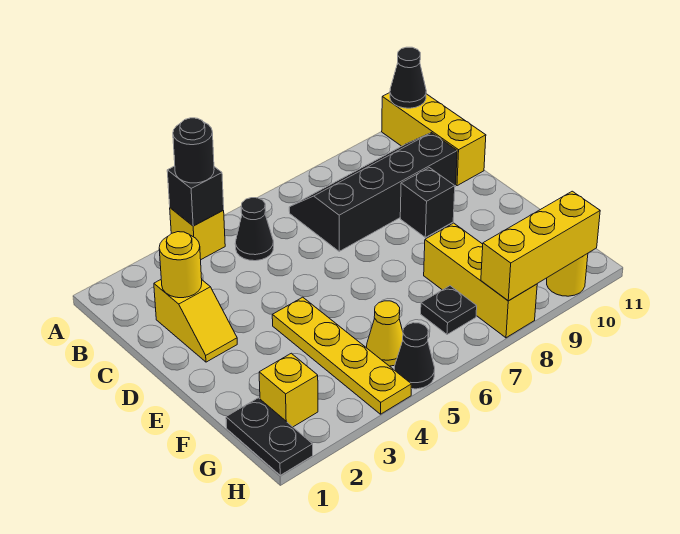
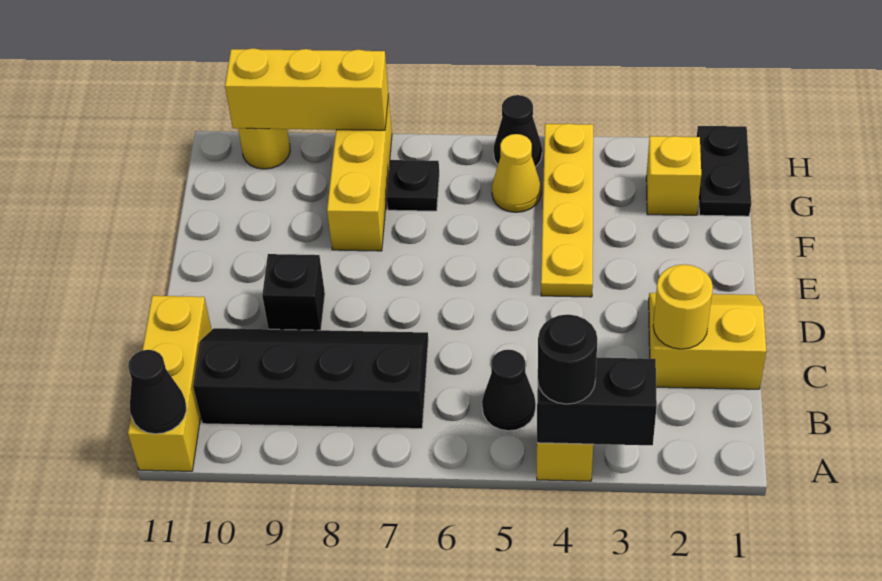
black 1x1 brick [167,166,224,226] -> black 1x2 brick [537,358,657,445]
black 2x4 slope [289,133,457,251] -> black 2x4 slope turned to [193,328,428,429]
yellow 1x2 slope [154,280,237,362] -> yellow 2x2 slope [649,293,766,389]

